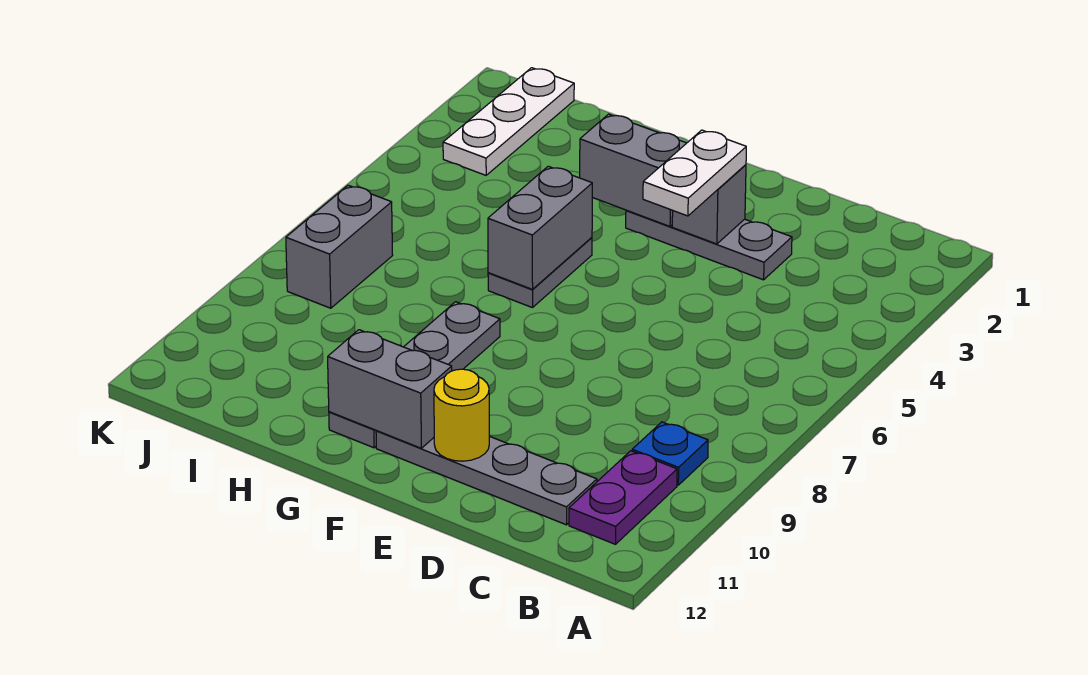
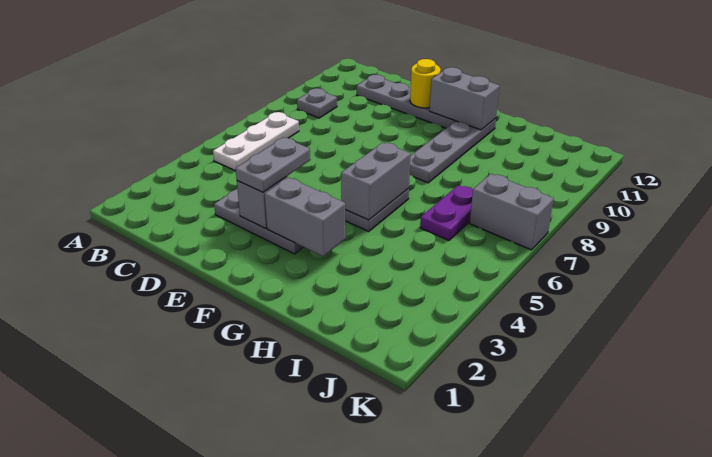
blue 1x1 plate [632,422,708,485] -> grey 1x1 plate [297,88,337,118]
purple 1x2 plate [569,451,677,544] -> purple 1x2 plate moved to [420,185,473,240]
white 1x2 plate [643,130,746,216] -> grey 1x2 plate [236,138,310,192]
white 1x3 plate [443,68,574,175] -> white 1x3 plate moved to [213,112,299,171]
grey 1x2 brick [286,185,393,308] -> grey 1x2 brick turned to [470,174,554,250]

